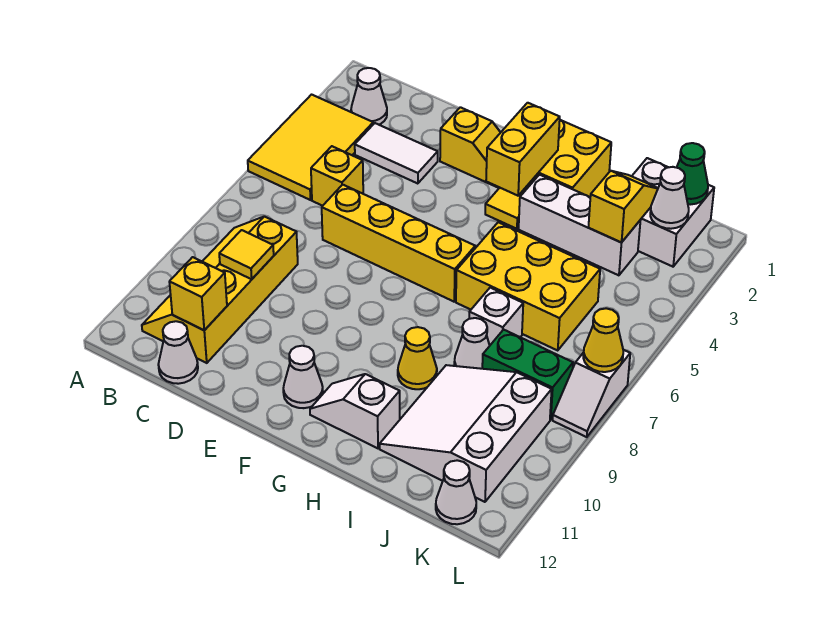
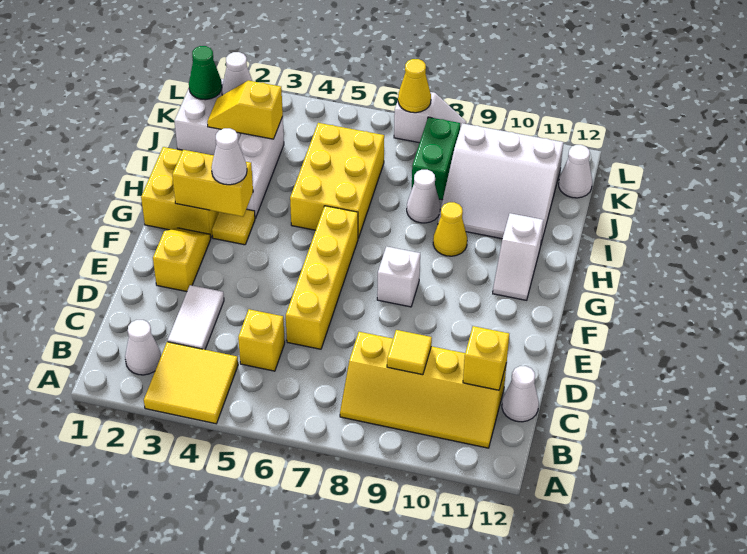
yellow 2x3 tile [248,95,373,200] -> yellow 2x2 tile [144,342,238,424]
white 1x1 cone [283,346,323,408] -> white 1x1 cone moved to [212,128,247,185]
white 1x1 brick [469,288,523,345] -> white 1x1 brick moved to [377,247,420,307]

